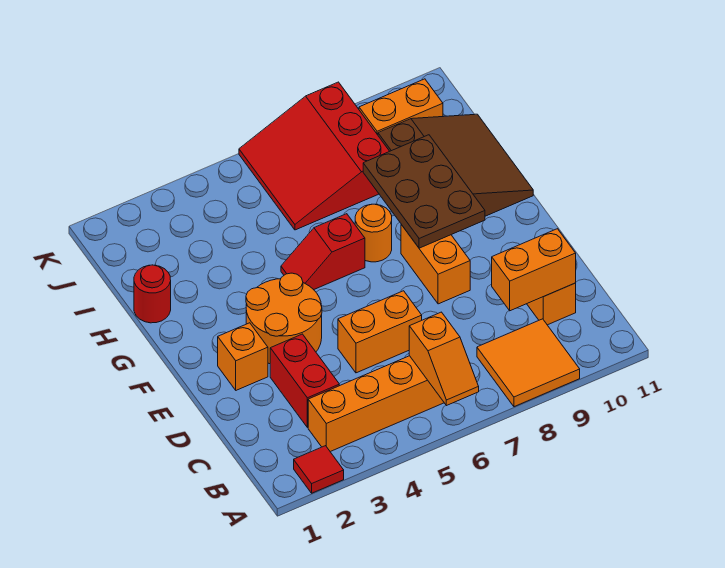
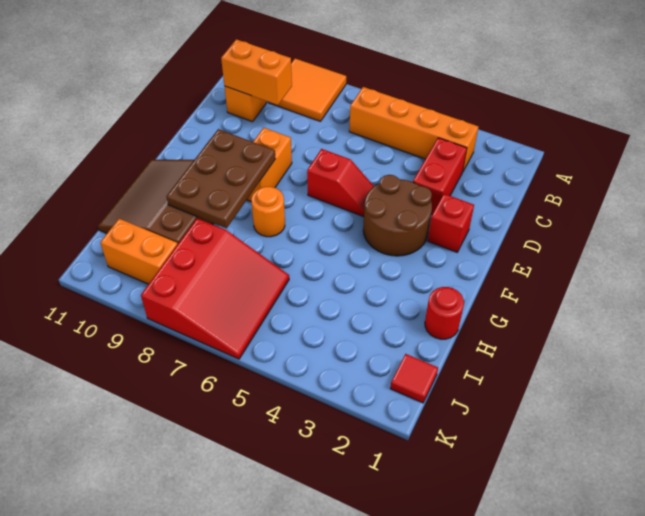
red 1x1 tile [294,446,344,493] -> red 1x1 tile moved to [390,354,438,403]
orange 1x2 slope [409,312,479,406] -> none
orange 1x2 brick [338,291,422,373] -> none
orange 1x1 brick [218,323,268,390] -> red 1x1 brick [428,194,474,252]
orange 2x2 round brick [246,273,322,364] -> brown 2x2 round brick [363,175,432,256]
red 1x2 slope [281,214,365,289] -> red 1x2 slope moved to [307,149,374,217]

